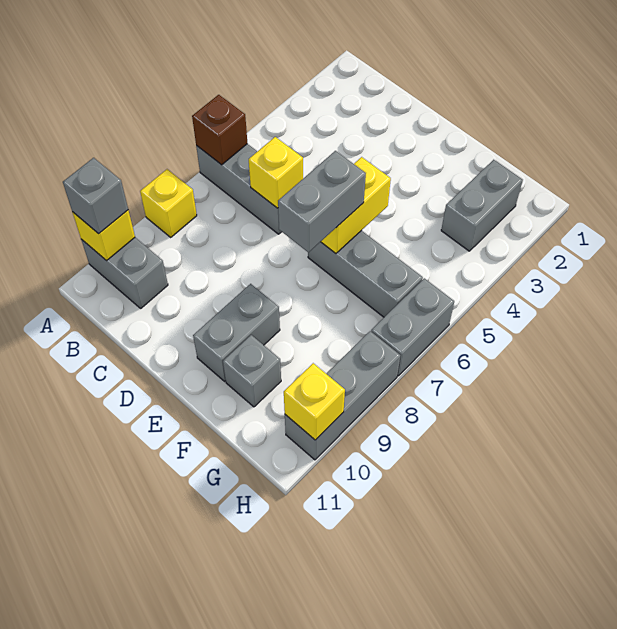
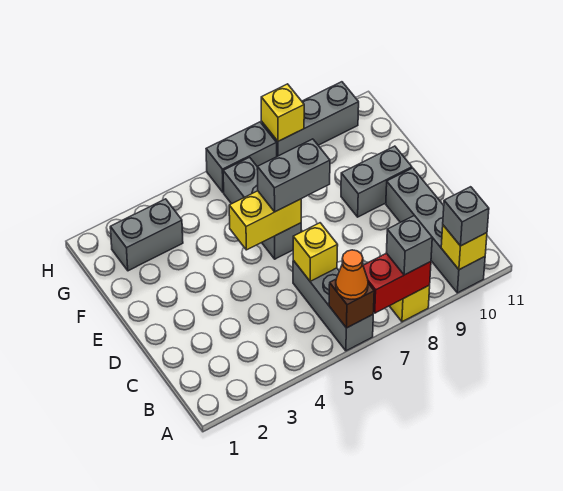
none -> orange 1x1 cone [336,250,368,299]
none -> red 1x2 brick [363,253,431,313]
grey 1x2 brick [81,238,168,308] -> grey 1x4 brick [386,168,485,293]
grey 1x1 brick [223,335,281,407] -> grey 1x1 brick moved to [386,215,432,275]
yellow 1x1 brick [284,363,345,440] -> yellow 1x1 brick moved to [261,84,304,141]

